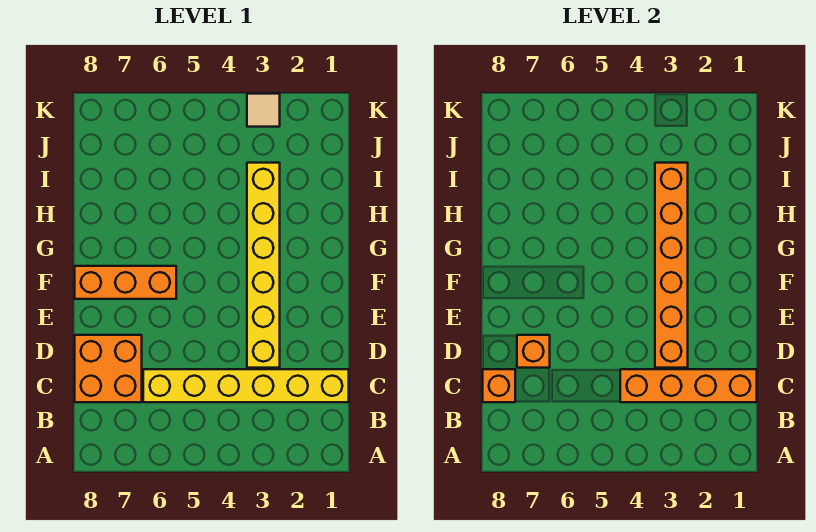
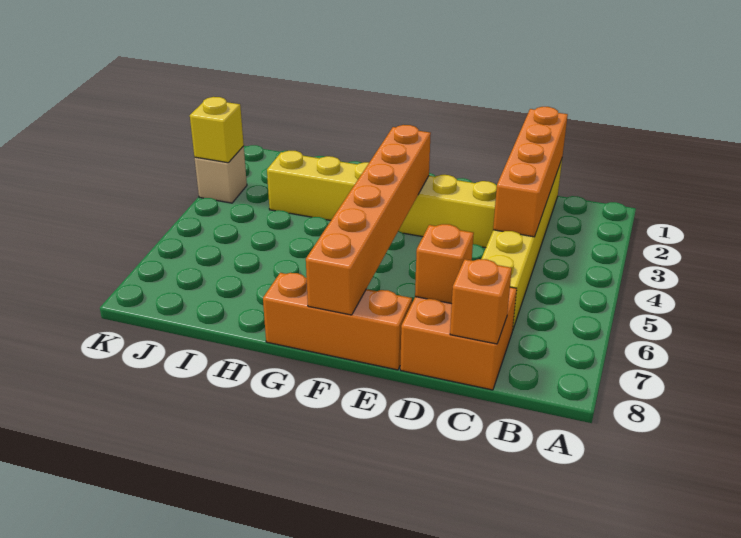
orange 1x6 brick [655,163,688,368] -> orange 1x6 brick turned to [306,125,431,315]
orange 1x3 brick [75,266,176,299] -> orange 1x3 brick turned to [263,273,412,370]
tan 1x1 tile [247,94,280,127] -> tan 1x1 brick [195,146,247,203]
none -> yellow 1x1 brick [190,97,244,163]

